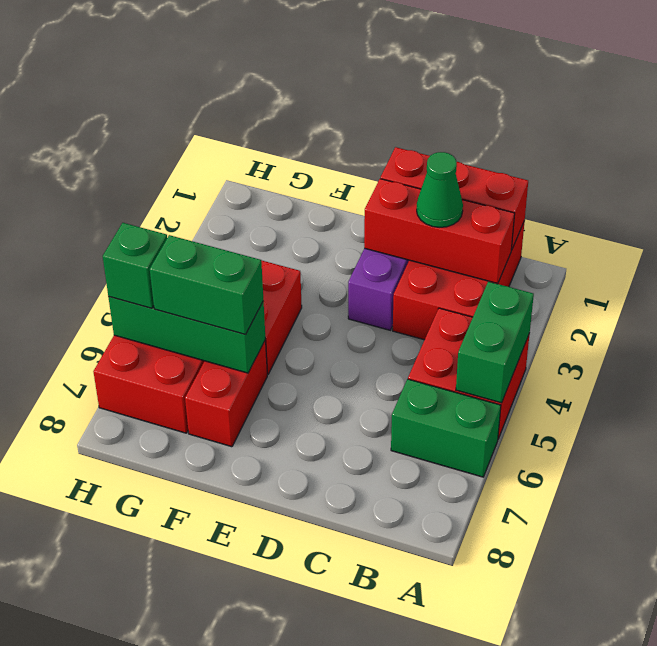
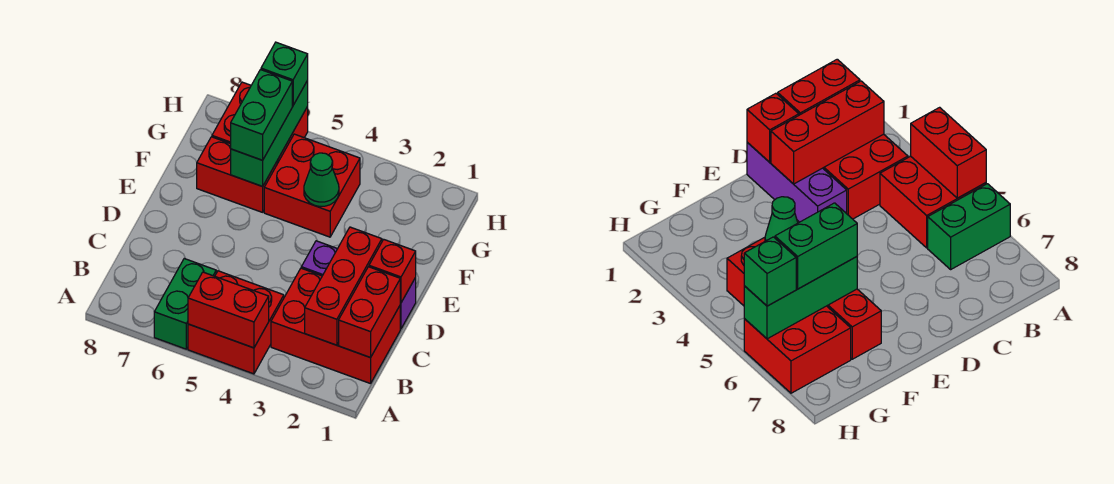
green 1x2 brick [456,282,534,403] -> red 1x2 brick [188,272,269,348]
green 1x1 cone [417,152,463,227] -> green 1x1 cone moved to [304,153,339,207]

